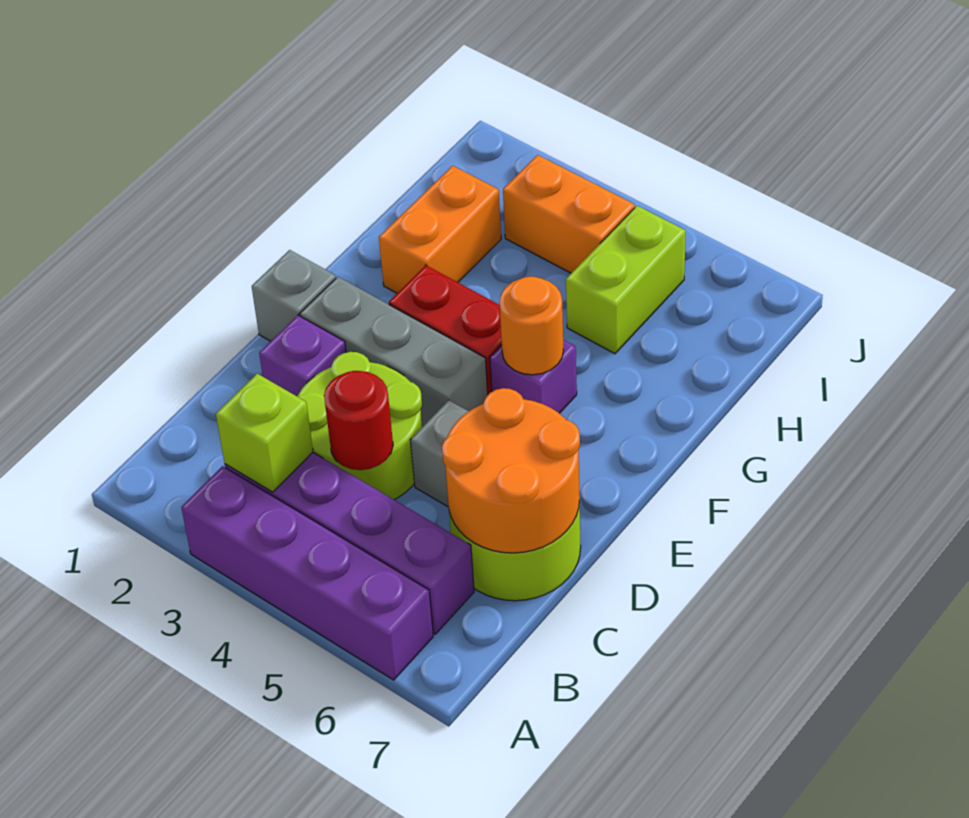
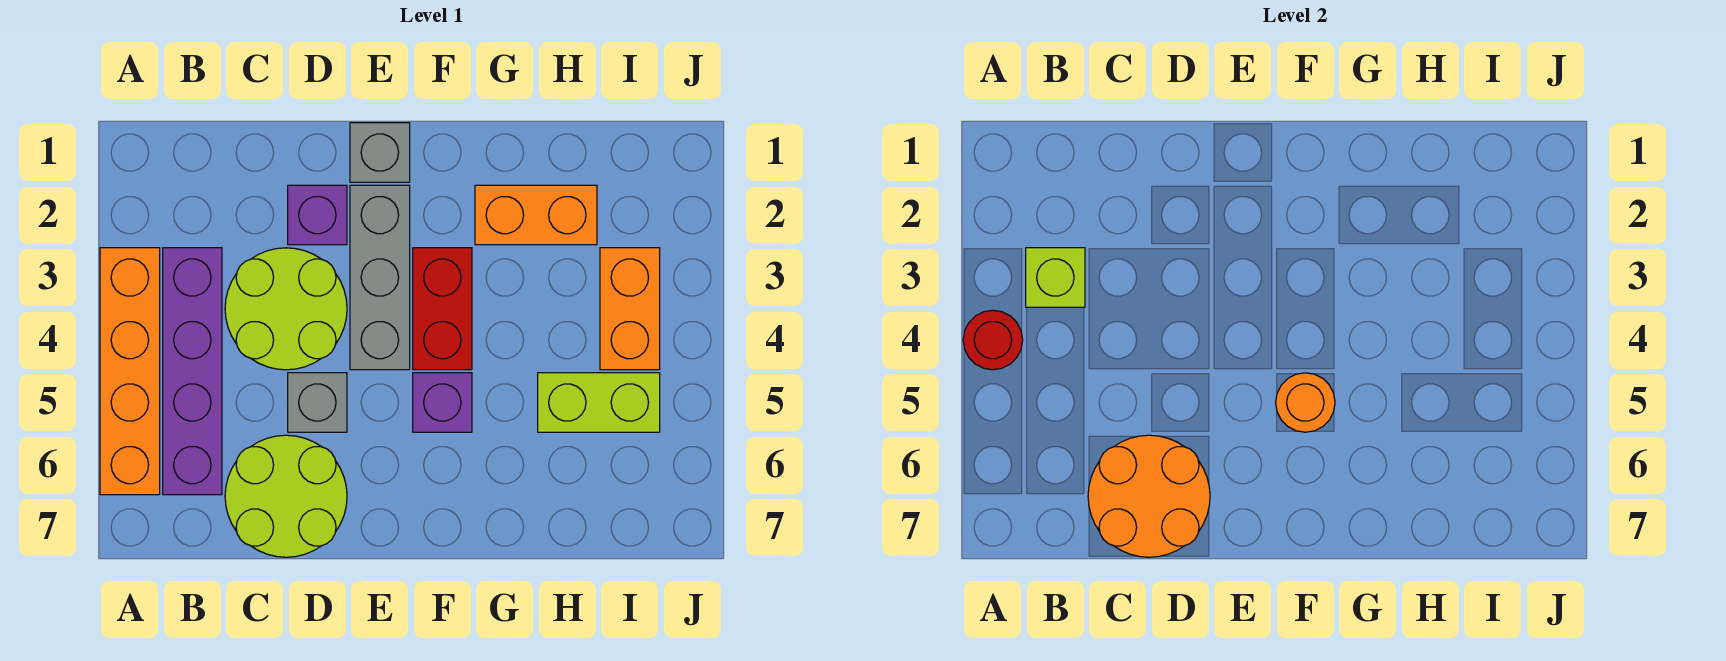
purple 1x4 brick [181,466,433,680] -> orange 1x4 brick [100,248,160,495]
red 1x1 round brick [324,371,393,470] -> red 1x1 round brick moved to [963,310,1023,370]

